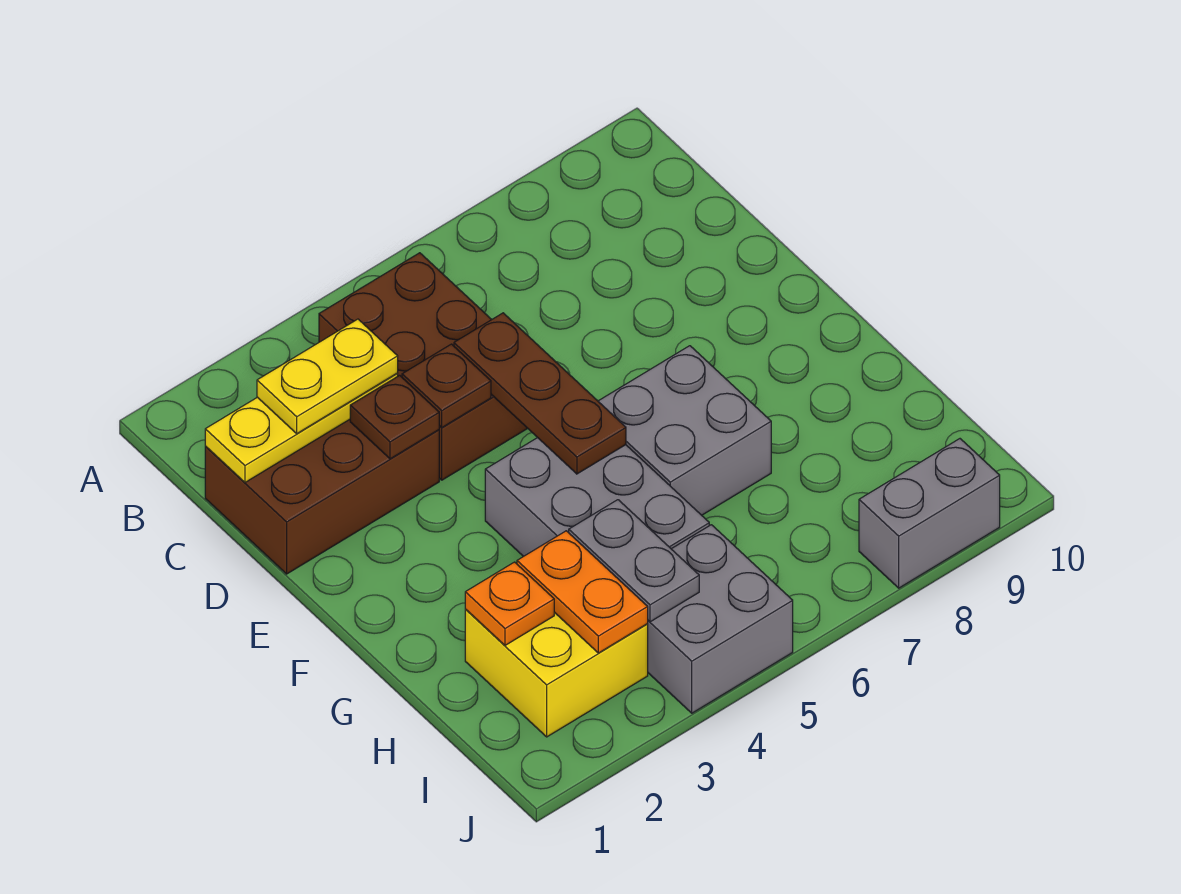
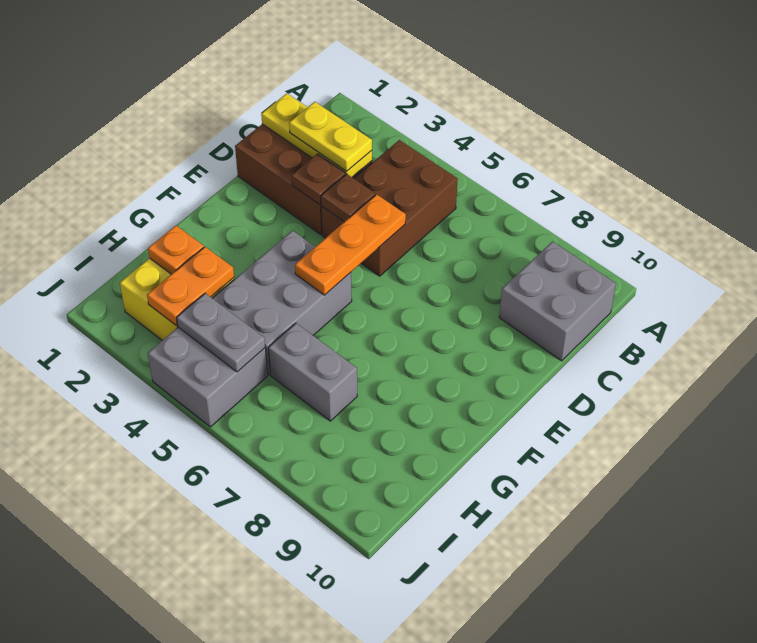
brown 1x3 plate [454,313,626,474] -> orange 1x3 plate [295,194,406,295]
grey 2x2 brick [598,346,771,515] -> grey 2x2 brick moved to [499,242,616,361]
grey 1x2 plate [569,500,699,622] -> grey 1x2 plate turned to [177,293,265,372]
grey 1x2 brick [859,439,1000,588] -> grey 1x2 brick moved to [268,323,357,421]

